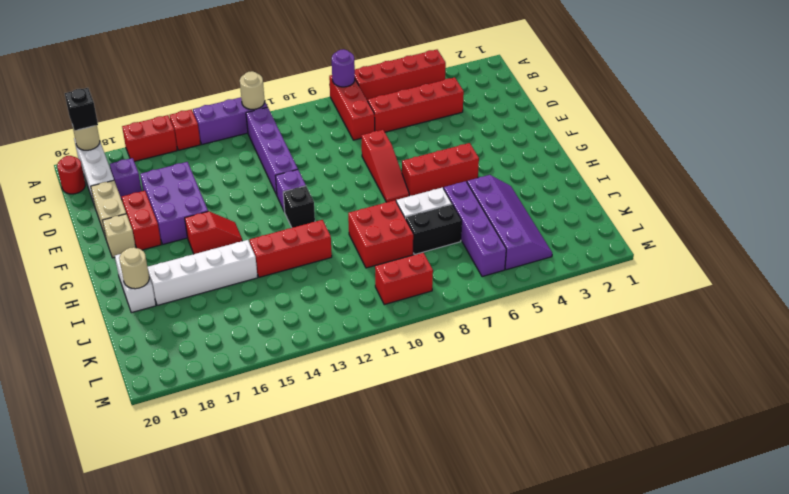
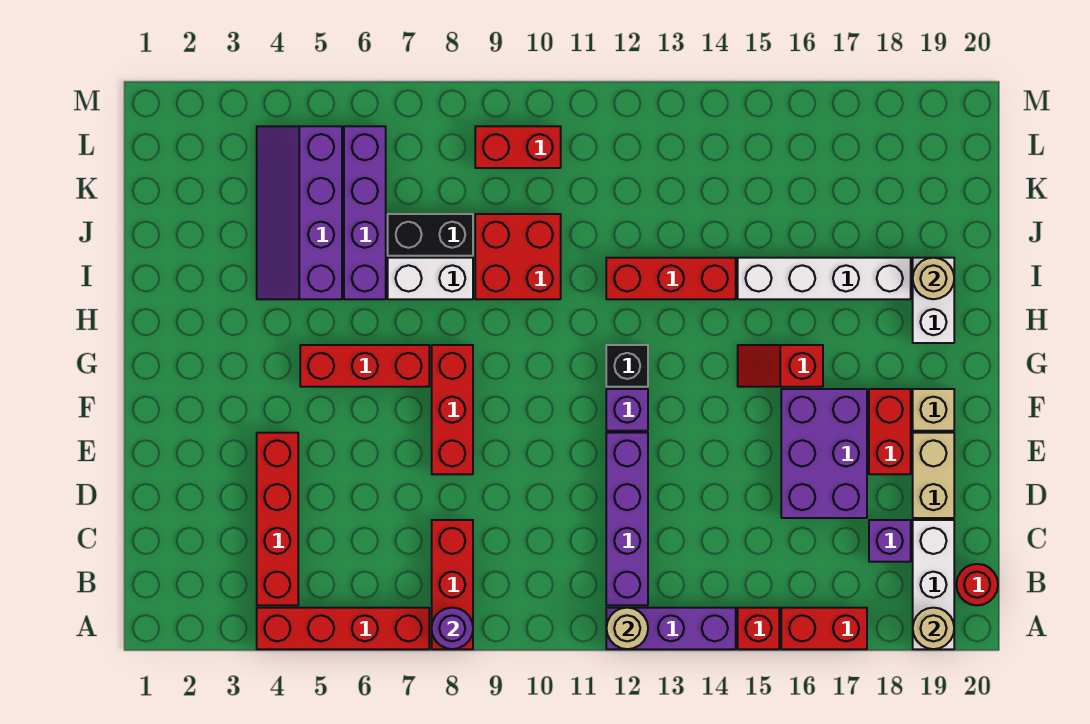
black 1x1 brick [65,88,98,130] -> none
red 1x4 brick [368,77,464,132] -> red 1x4 brick turned to [257,433,298,605]
red 1x3 slope [361,130,409,202] -> red 1x3 brick [432,345,473,474]

